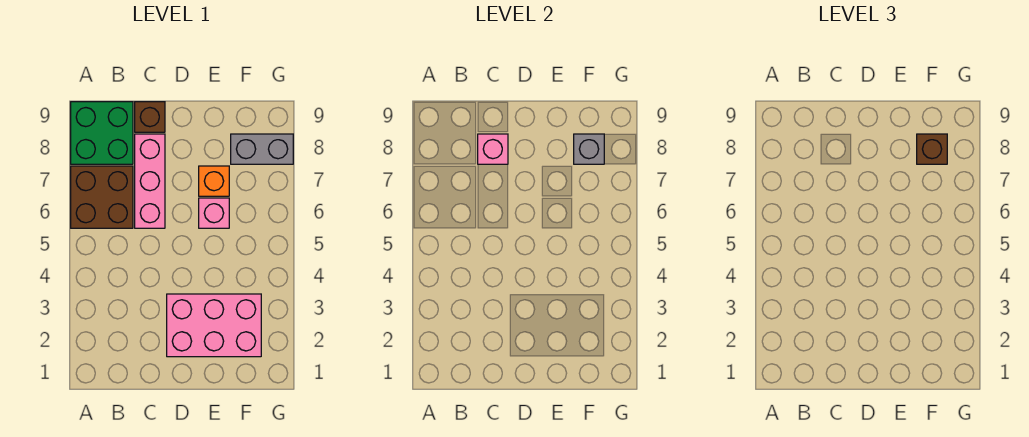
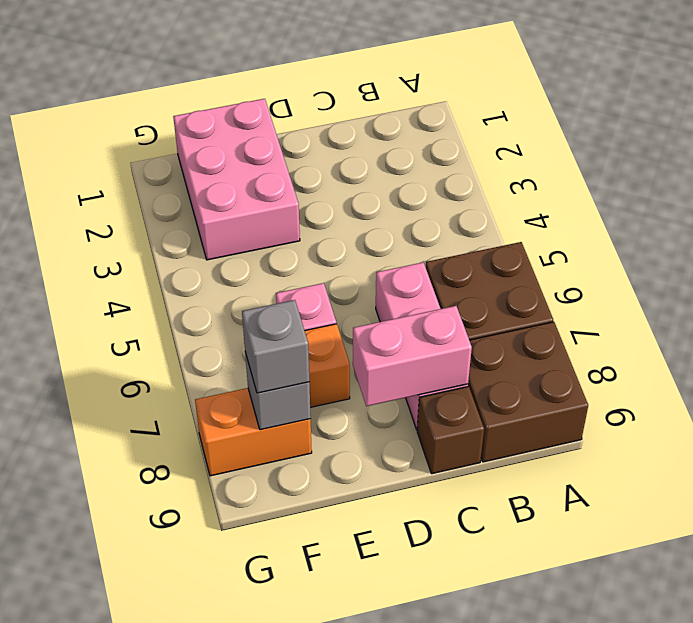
green 2x2 brick [71,102,133,164] -> brown 2x2 brick [468,322,588,462]
pink 1x1 brick [478,134,508,164] -> pink 1x2 brick [353,306,472,406]
pink 2x3 brick [167,294,261,357] -> pink 2x3 brick turned to [173,99,300,260]
grey 1x2 brick [231,134,293,164] -> orange 1x2 brick [195,388,312,476]
brown 1x1 brick [917,134,947,164] -> grey 1x1 brick [242,300,309,393]

